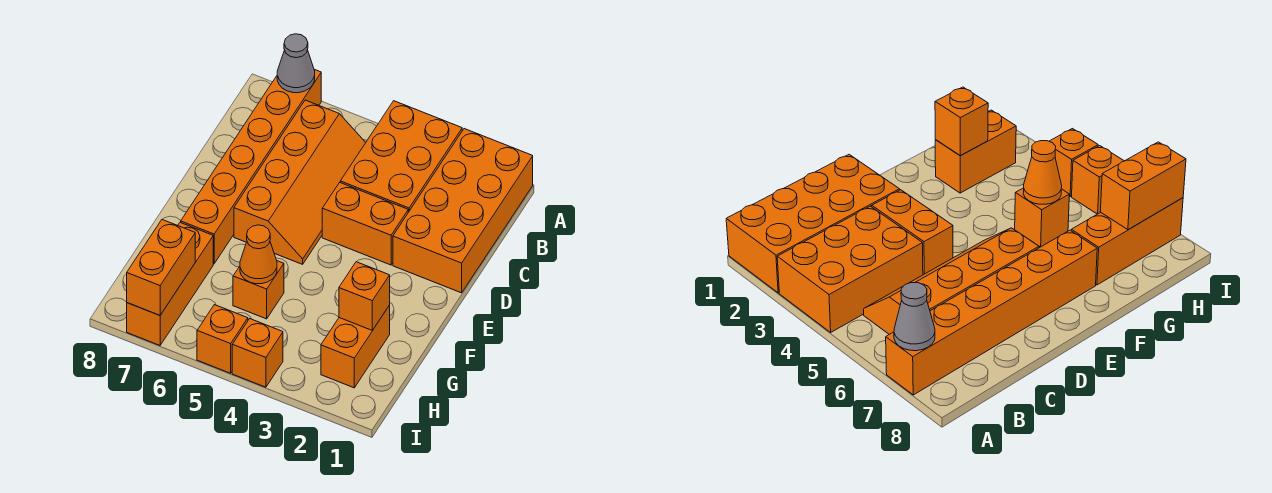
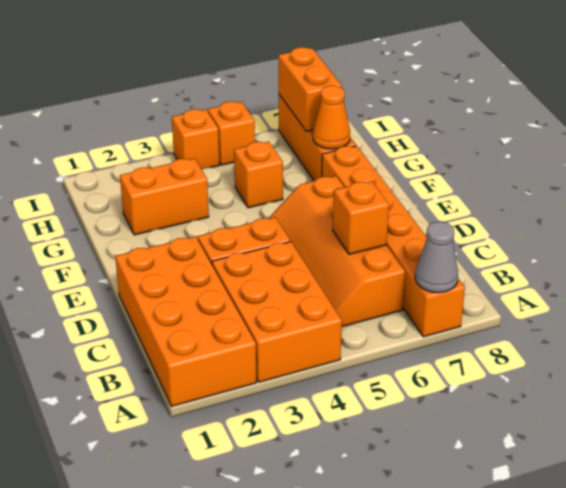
orange 1x2 brick [321,305,390,388] -> orange 1x2 brick turned to [120,158,209,235]
orange 1x1 brick [339,262,390,330] -> orange 1x1 brick moved to [333,181,389,254]
orange 1x1 cone [240,225,277,284] -> orange 1x1 cone moved to [313,86,350,149]

